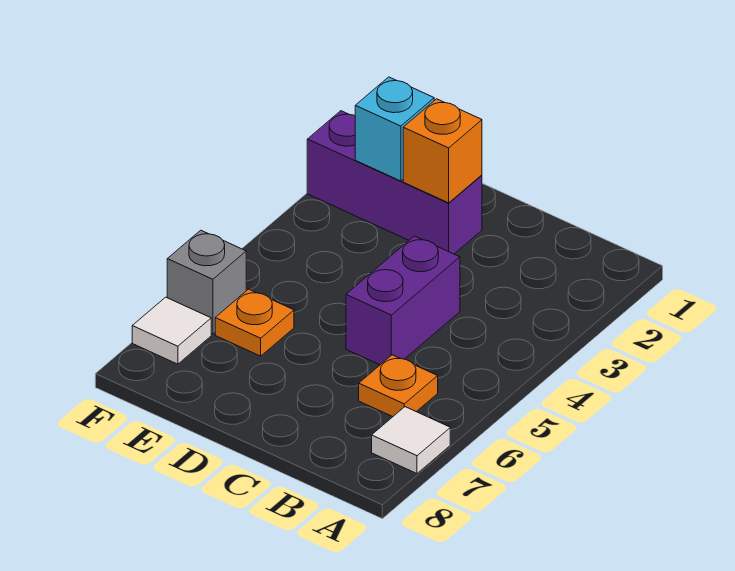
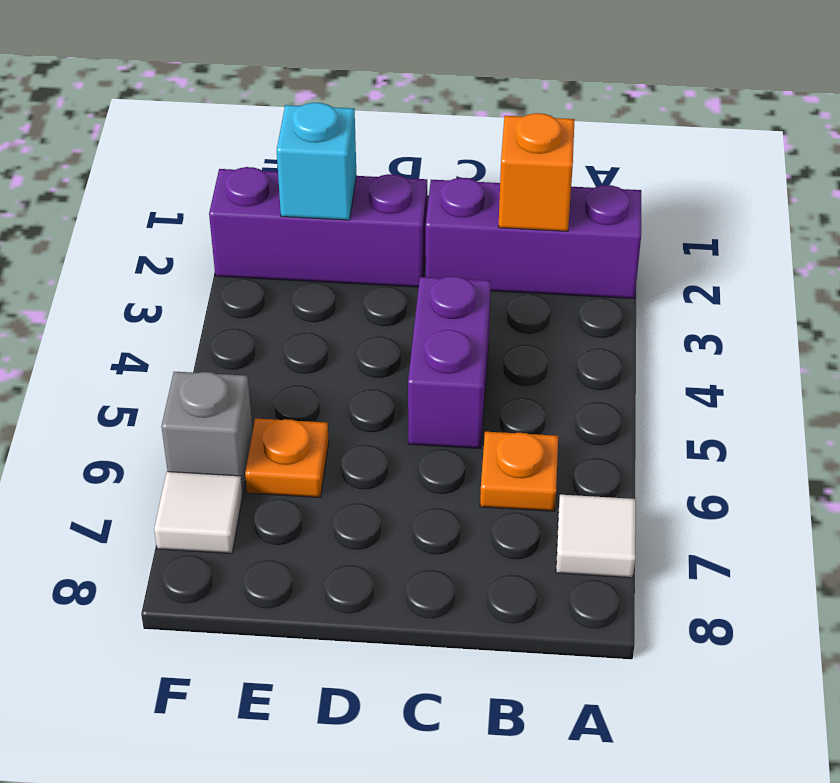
none -> purple 1x3 brick [426,178,641,299]
orange 1x1 brick [403,99,482,203] -> orange 1x1 brick moved to [499,113,575,231]

